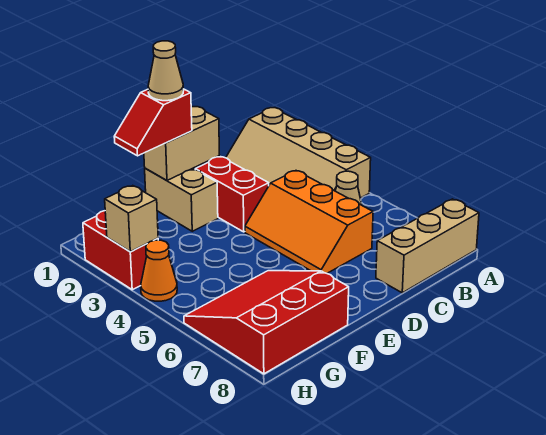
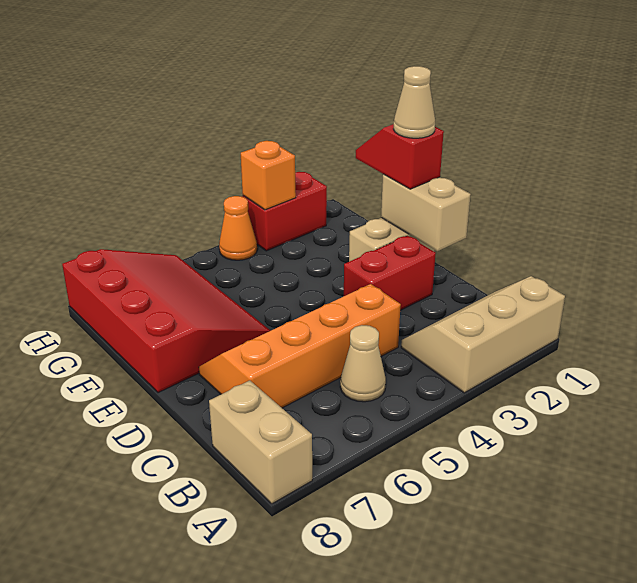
tan 2x4 slope [226,108,371,198] -> tan 2x3 slope [401,276,565,393]
tan 1x3 brick [376,199,479,293] -> tan 1x2 brick [209,380,312,504]
orange 2x3 slope [245,171,373,273] -> orange 2x4 slope [199,284,401,408]
red 3x3 slope [184,271,349,374] -> red 3x4 slope [62,249,271,393]
tan 1x1 brick [105,186,158,252] -> orange 1x1 brick [241,141,296,210]

